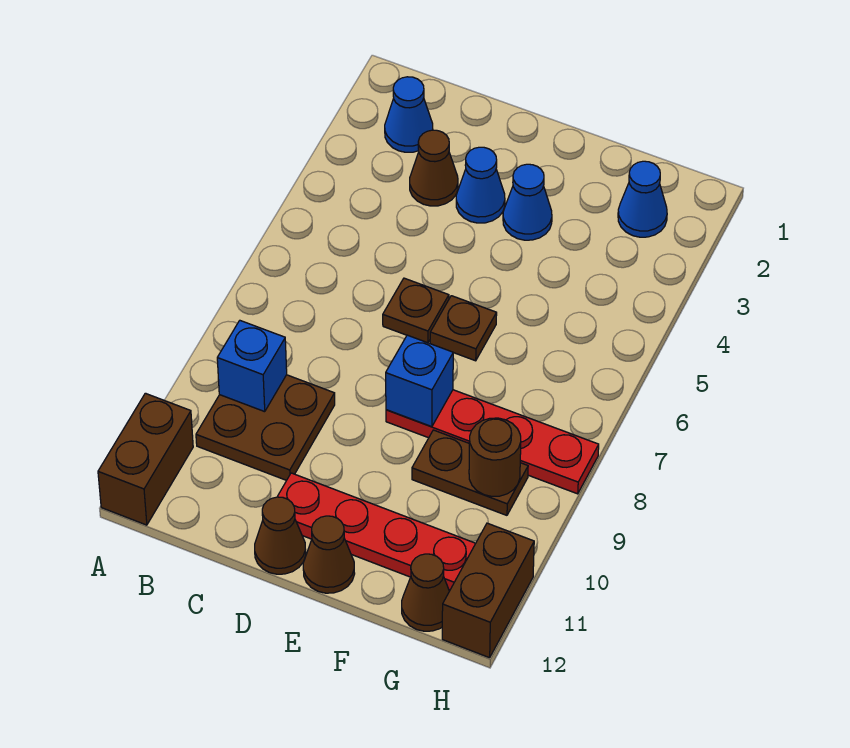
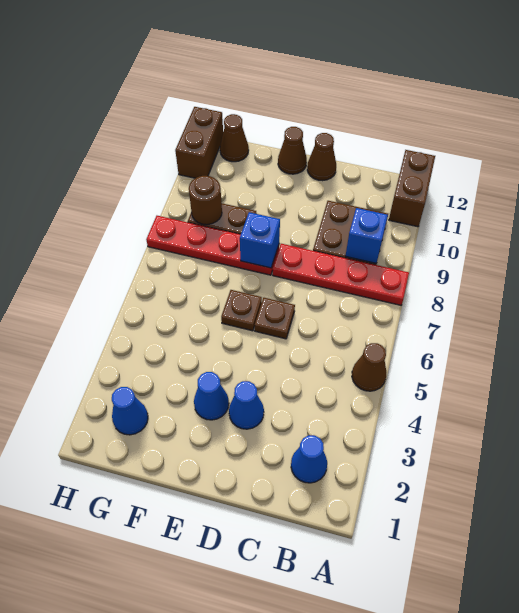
brown 1x1 cone [410,130,458,206] -> brown 1x1 cone moved to [352,343,386,391]
red 1x4 plate [277,473,476,591] -> red 1x4 plate moved to [273,244,409,305]

